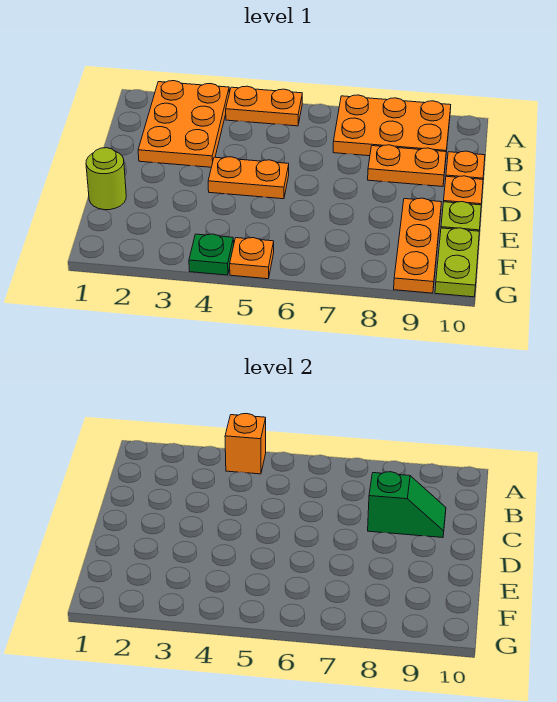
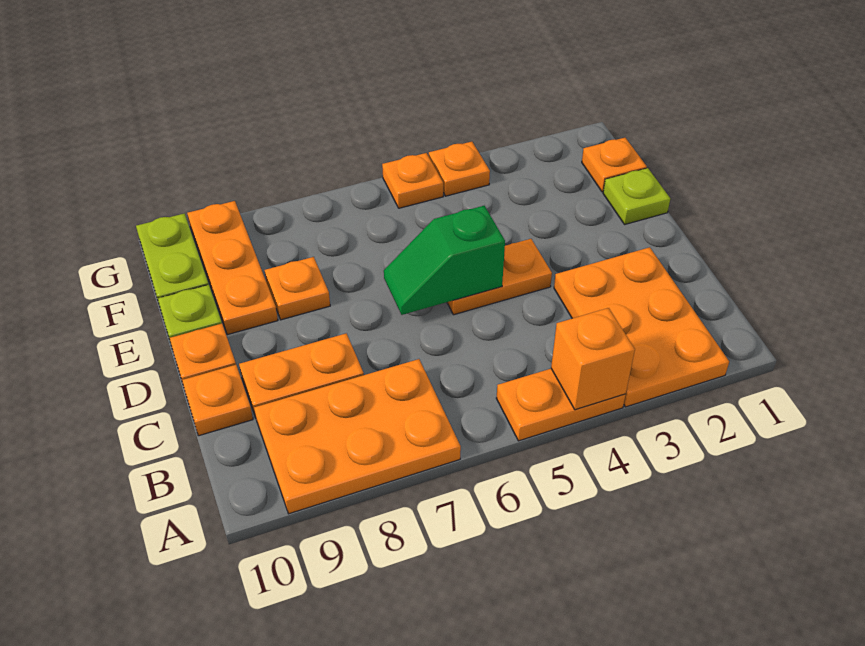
green 1x2 slope [368,472,446,538] -> green 1x2 slope moved to [384,206,505,315]
lime 1x1 round brick [86,148,126,210] -> lime 1x1 plate [603,168,670,224]
none -> orange 1x1 plate [265,257,330,320]
none -> orange 1x1 plate [582,138,647,192]
green 1x1 plate [189,234,234,275] -> orange 1x1 plate [429,142,490,196]

